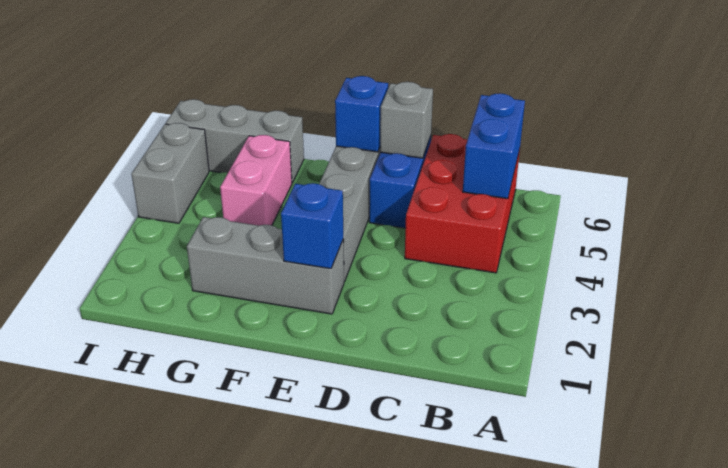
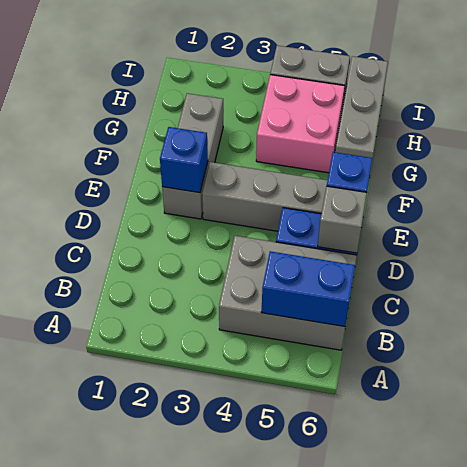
red 2x3 brick [405,134,520,273] -> grey 2x3 brick [219,236,357,350]
pink 1x2 brick [220,135,292,226] -> pink 2x2 brick [256,75,345,173]

